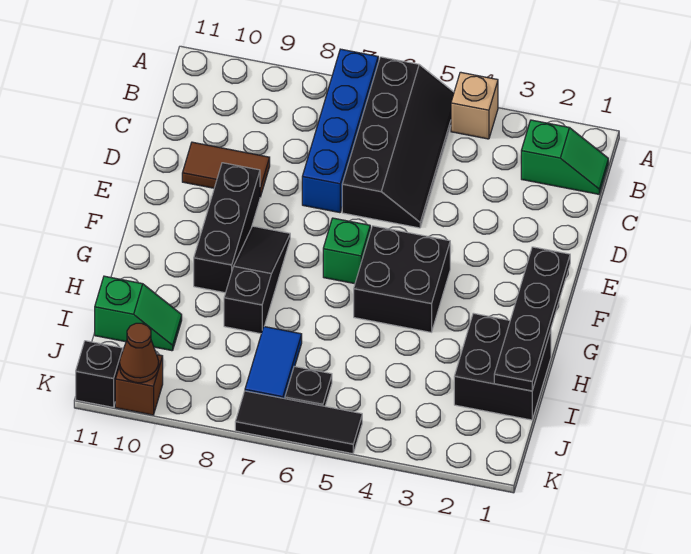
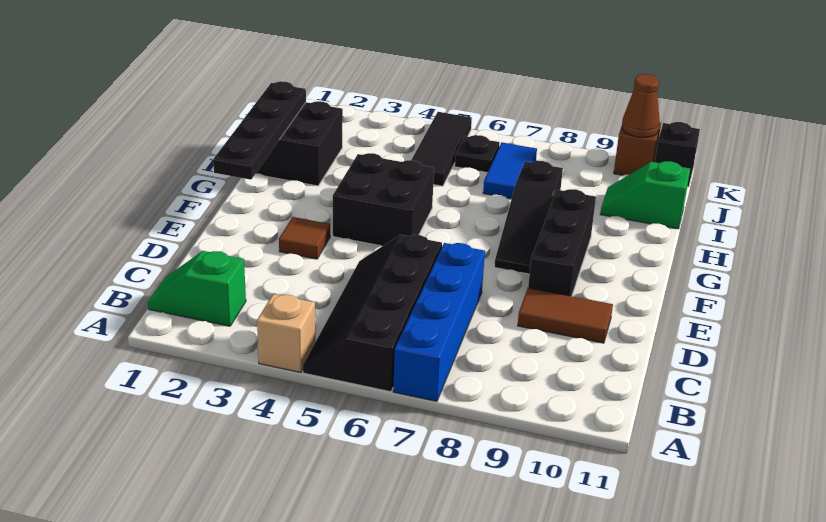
none -> brown 1x1 tile [279,217,330,259]
green 1x1 brick [323,218,370,284] -> none
black 1x3 tile [235,391,362,454] -> black 1x3 tile turned to [412,112,472,186]

